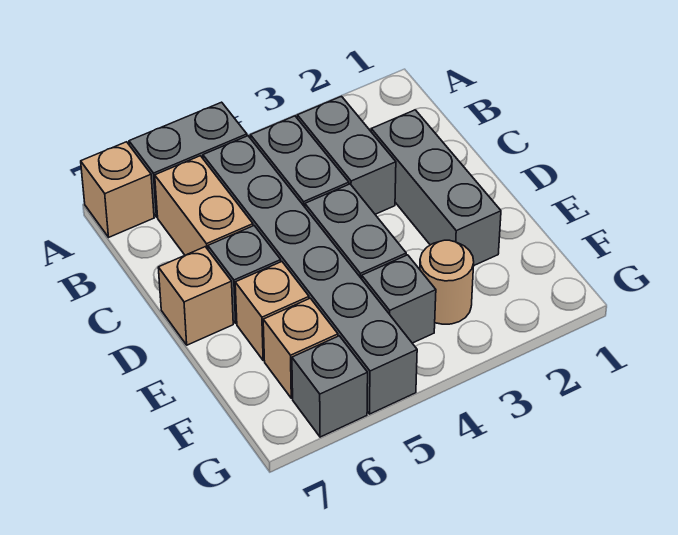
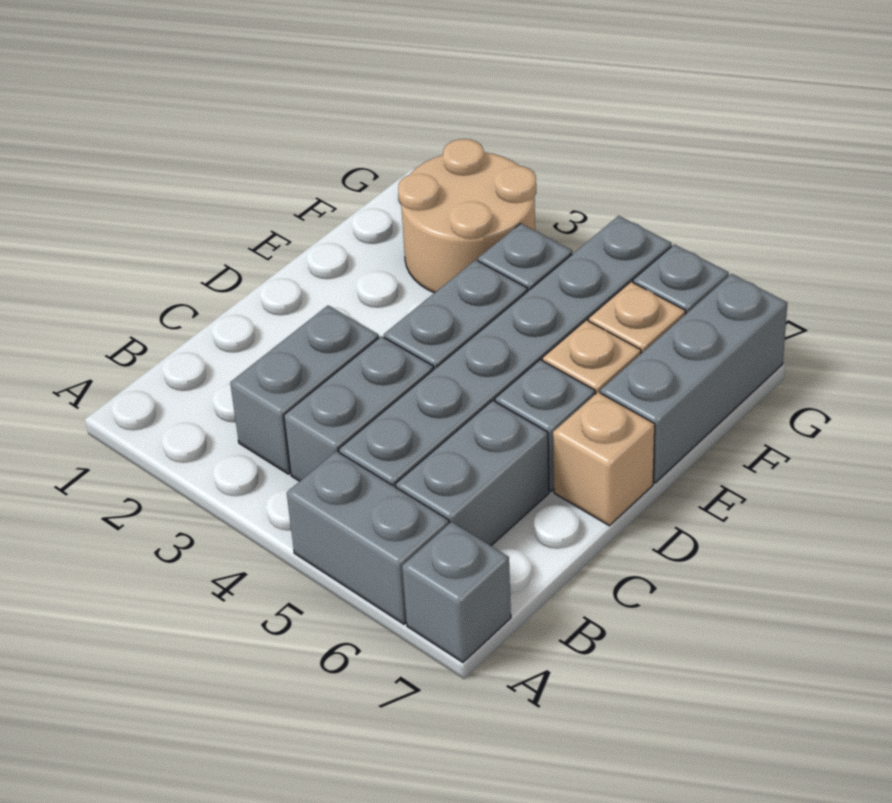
tan 1x1 brick [81,142,154,237] -> grey 1x1 brick [402,522,511,662]
tan 1x2 brick [155,156,253,255] -> grey 1x2 brick [396,400,549,546]
grey 1x3 brick [371,110,501,265] -> grey 1x3 brick moved to [600,274,787,483]
tan 1x1 round brick [420,240,474,324] -> tan 2x2 round brick [398,139,536,293]

